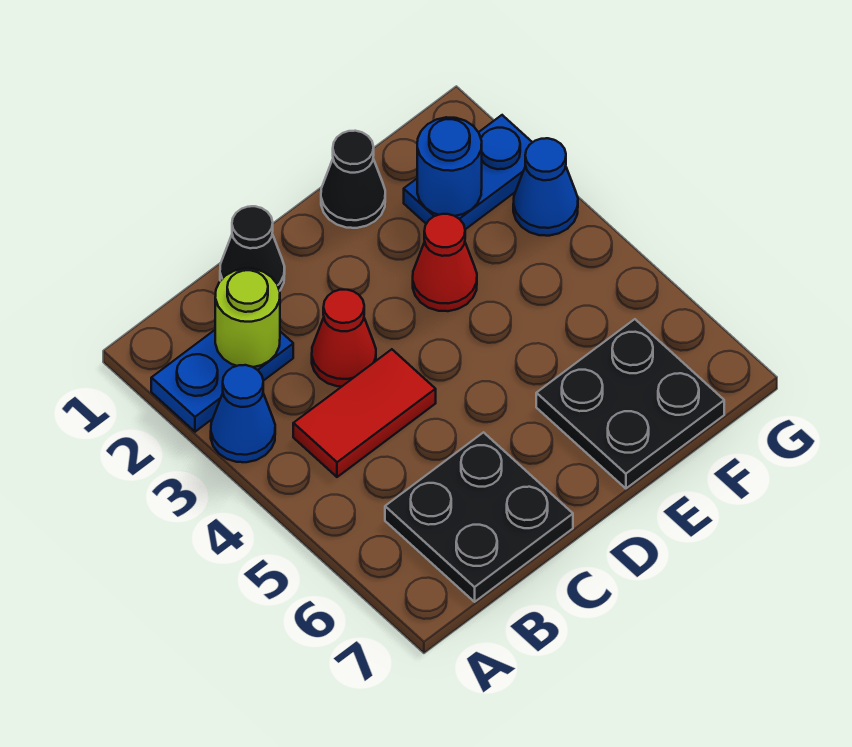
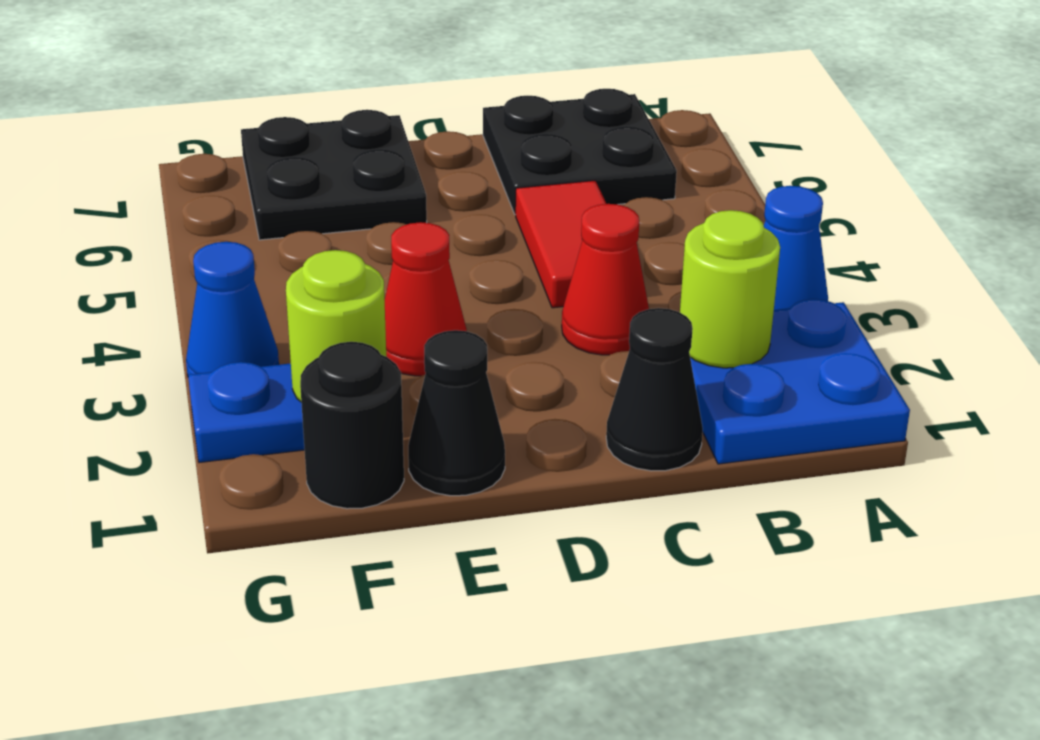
blue 1x2 plate [151,330,293,432] -> blue 2x2 plate [690,299,910,464]
red 1x2 tile [293,349,436,477] -> red 1x2 tile turned to [516,181,606,308]
none -> black 1x1 round brick [300,342,404,509]
blue 1x1 round brick [417,117,482,216] -> lime 1x1 round brick [286,250,386,402]

